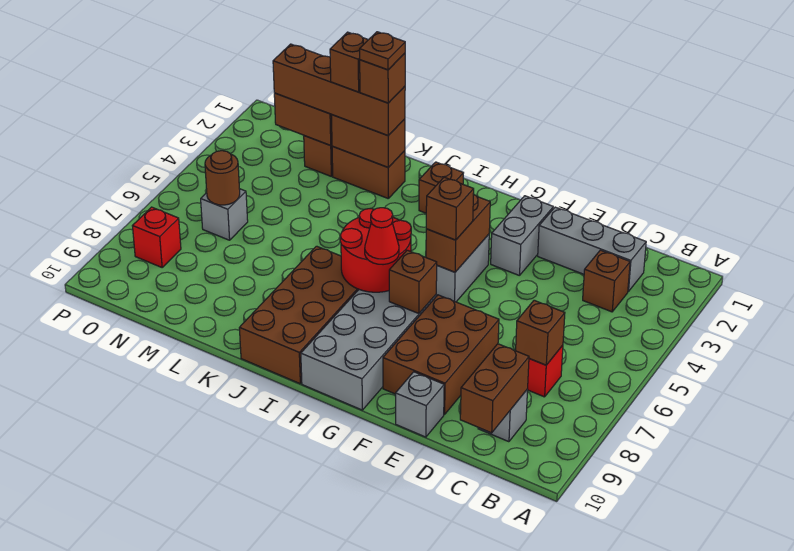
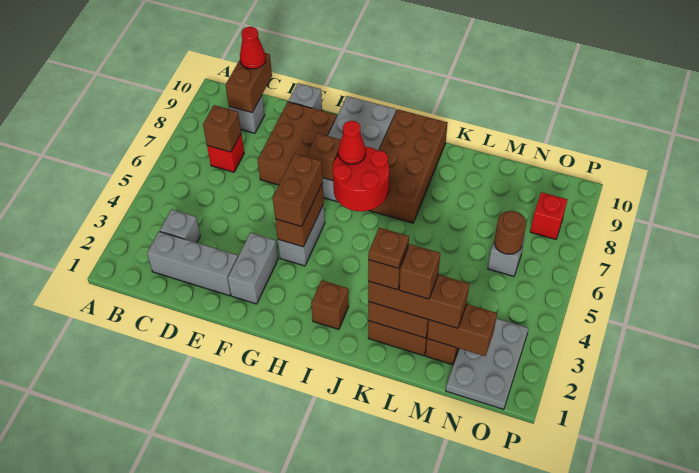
brown 1x1 brick [583,250,630,312] -> grey 1x1 brick [160,209,200,243]
none -> red 1x1 cone [240,27,266,69]
brown 1x1 brick [426,177,474,240] -> brown 1x2 brick [273,154,323,227]
brown 1x4 brick [273,44,405,136] -> brown 1x3 brick [368,275,469,328]
none -> grey 2x3 plate [446,318,529,409]

